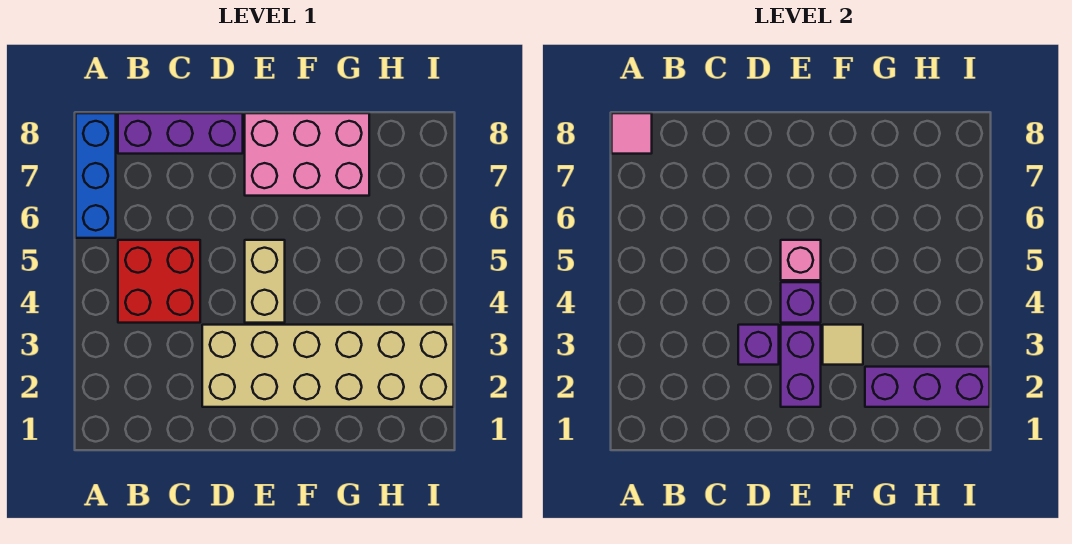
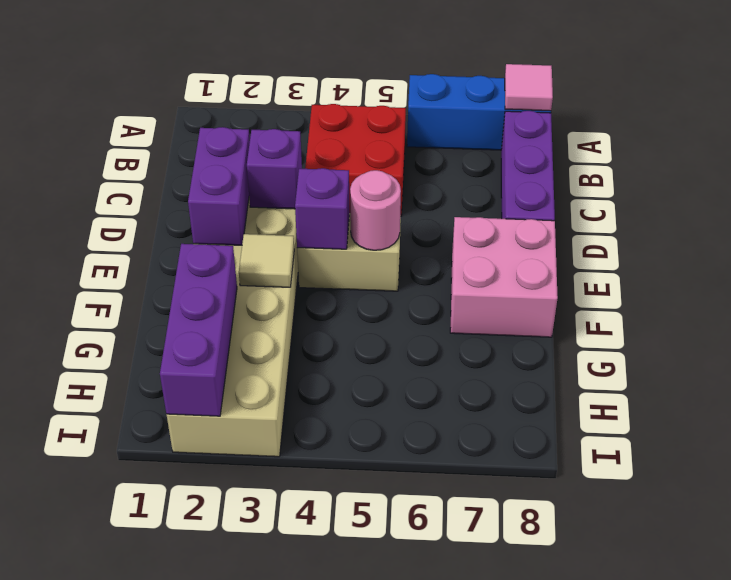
purple 1x2 brick [781,325,821,407] -> purple 1x2 brick turned to [188,127,250,245]
pink 1x1 brick [781,240,821,280] -> pink 1x1 round brick [350,170,401,250]
pink 2x3 brick [245,113,369,196] -> pink 2x2 brick [450,217,558,337]

